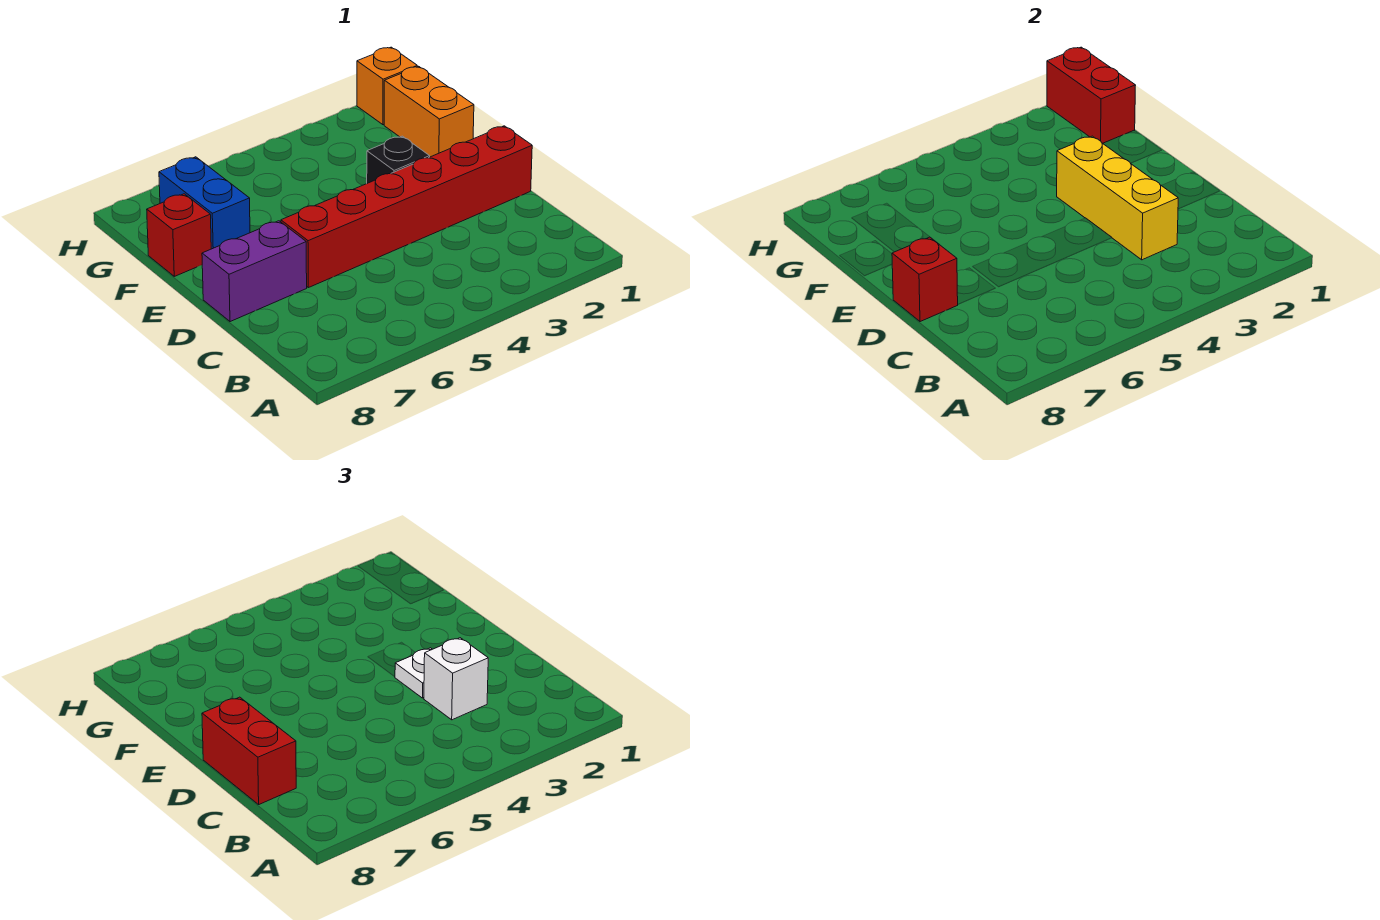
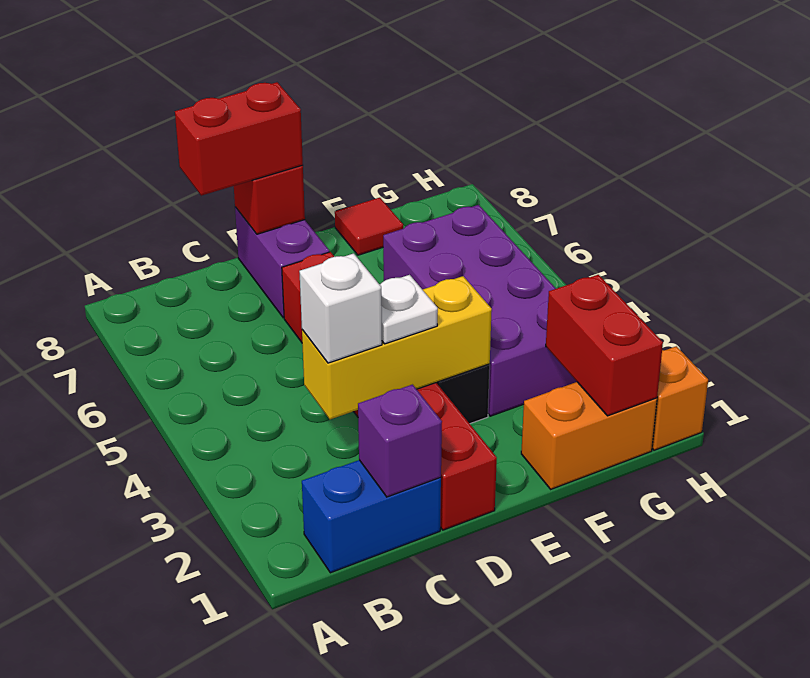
none -> purple 1x1 brick [358,385,442,497]
none -> purple 2x4 brick [383,205,577,416]
blue 1x2 brick [159,157,250,249] -> blue 1x2 brick moved to [302,460,441,573]
red 1x1 brick [147,194,211,276] -> red 1x1 tile [335,198,403,255]
red 1x2 brick [1047,47,1136,143] -> red 1x2 brick turned to [546,275,663,416]

